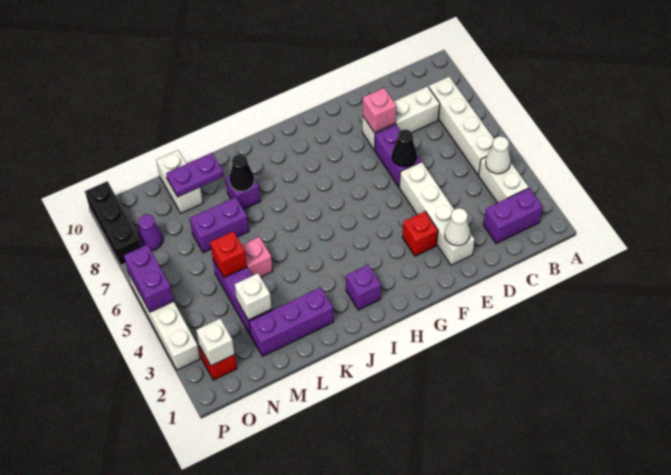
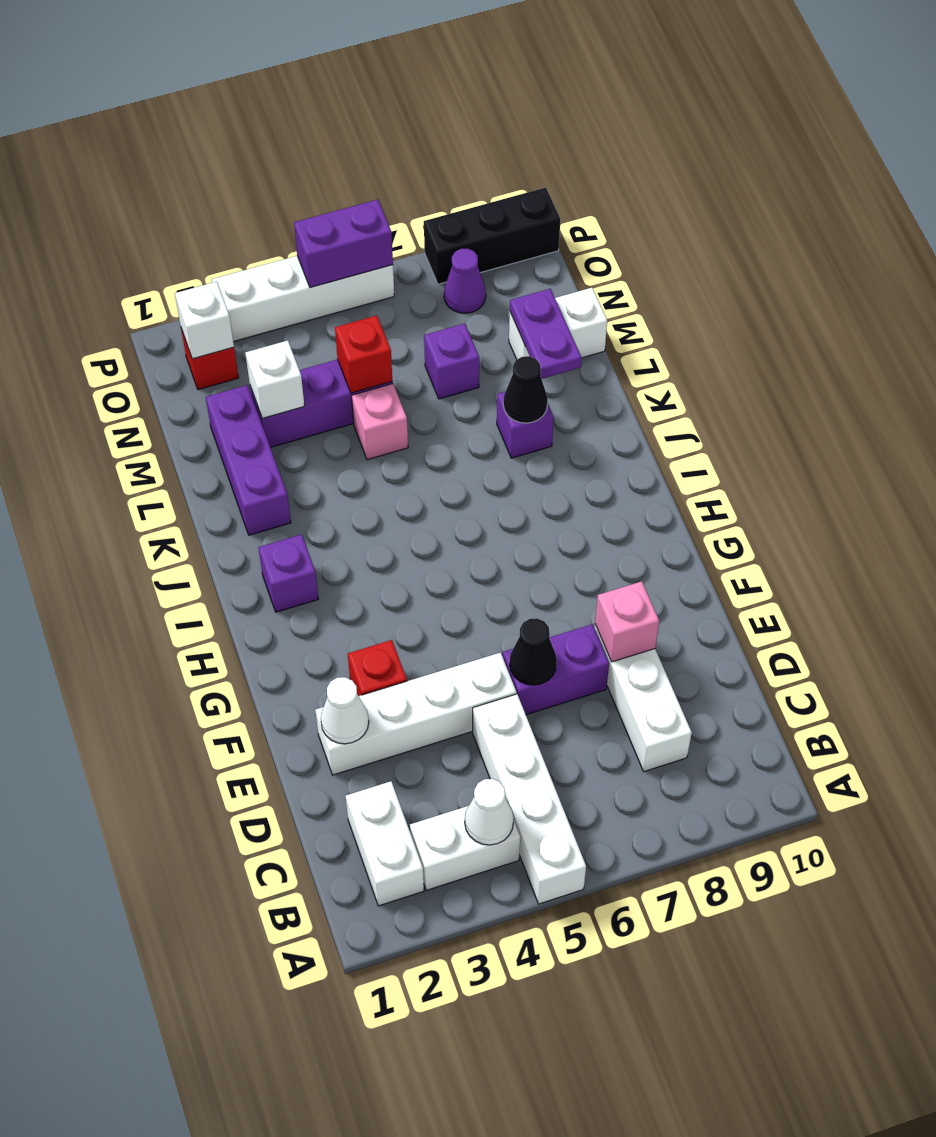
purple 1x2 brick [483,188,543,244] -> white 1x2 brick [346,781,424,906]
white 1x4 brick [429,77,494,175] -> white 1x4 brick turned to [473,694,586,904]
purple 1x2 brick [190,197,249,253] -> purple 1x1 brick [424,324,479,399]

